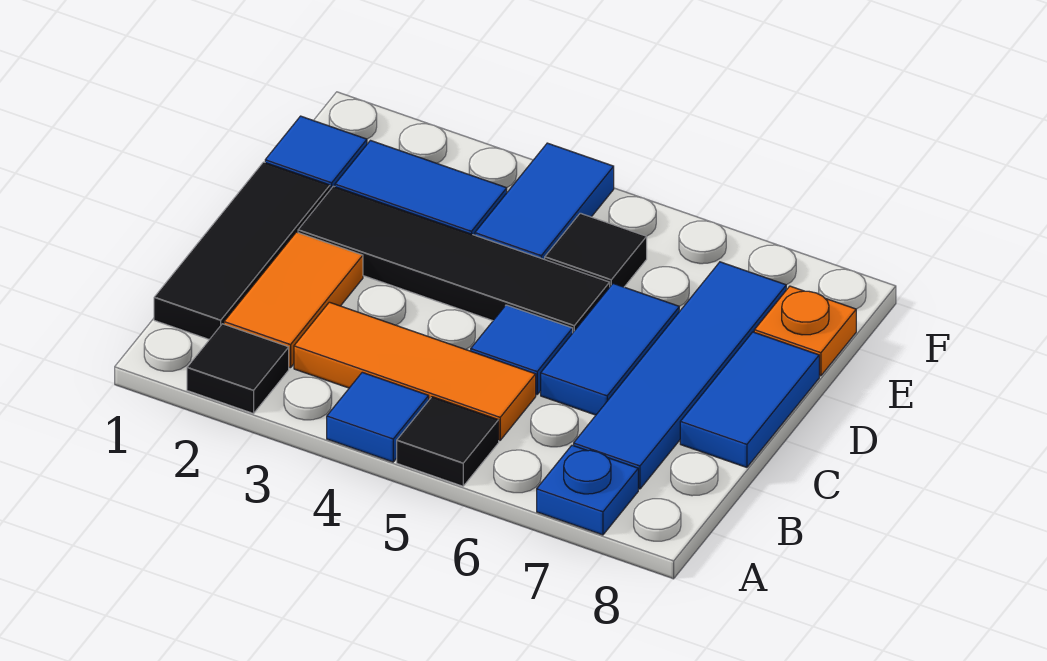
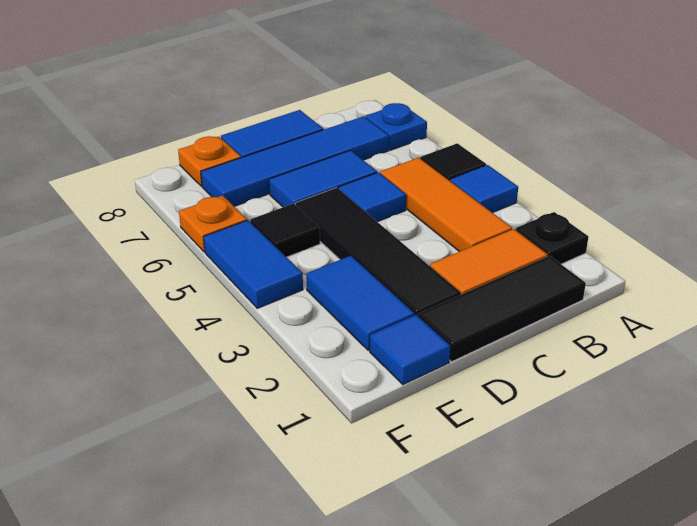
black 1x1 tile [187,324,289,414] -> black 1x1 plate [516,212,588,264]
blue 1x2 tile [475,143,614,259] -> blue 1x2 tile turned to [204,220,303,308]
none -> orange 1x1 plate [179,196,247,252]

